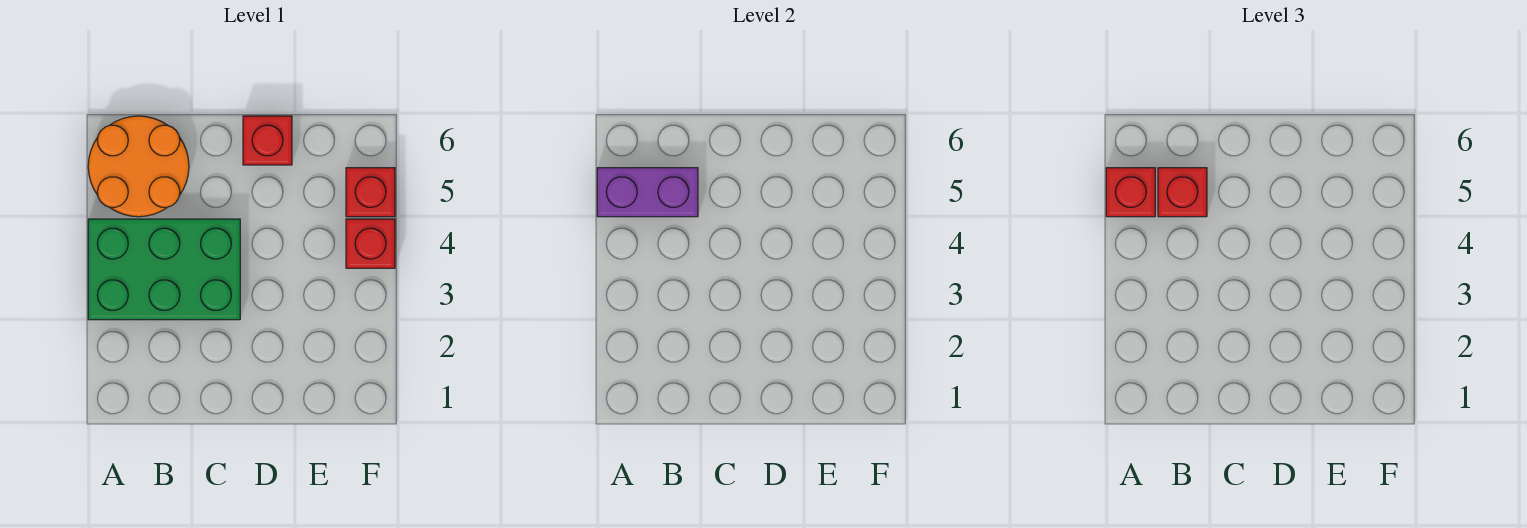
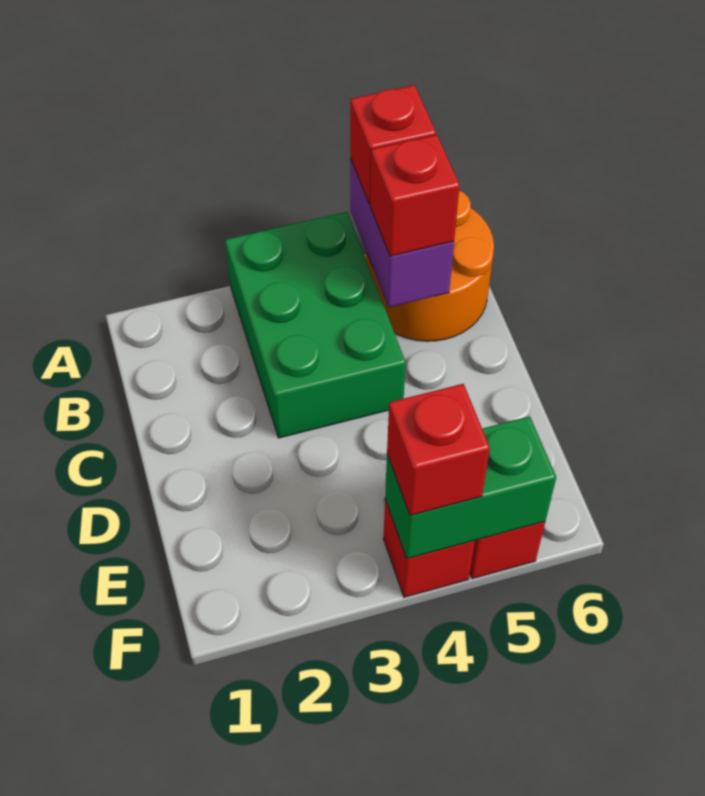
red 1x1 brick [243,116,292,165] -> red 1x1 brick moved to [387,384,490,515]
none -> green 1x2 brick [385,416,556,559]

